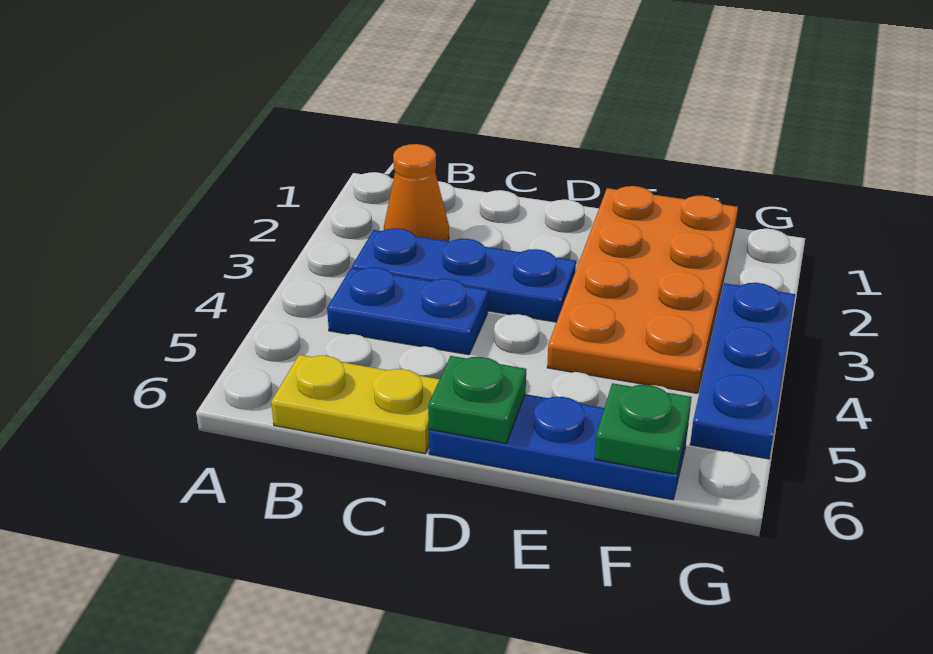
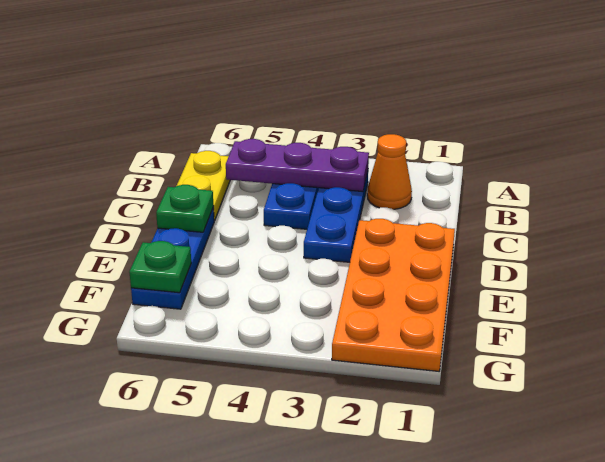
none -> purple 1x3 plate [226,139,369,192]
orange 2x4 plate [547,186,738,393] -> orange 2x4 plate turned to [332,219,455,371]
blue 1x3 plate [690,283,795,459] -> none

